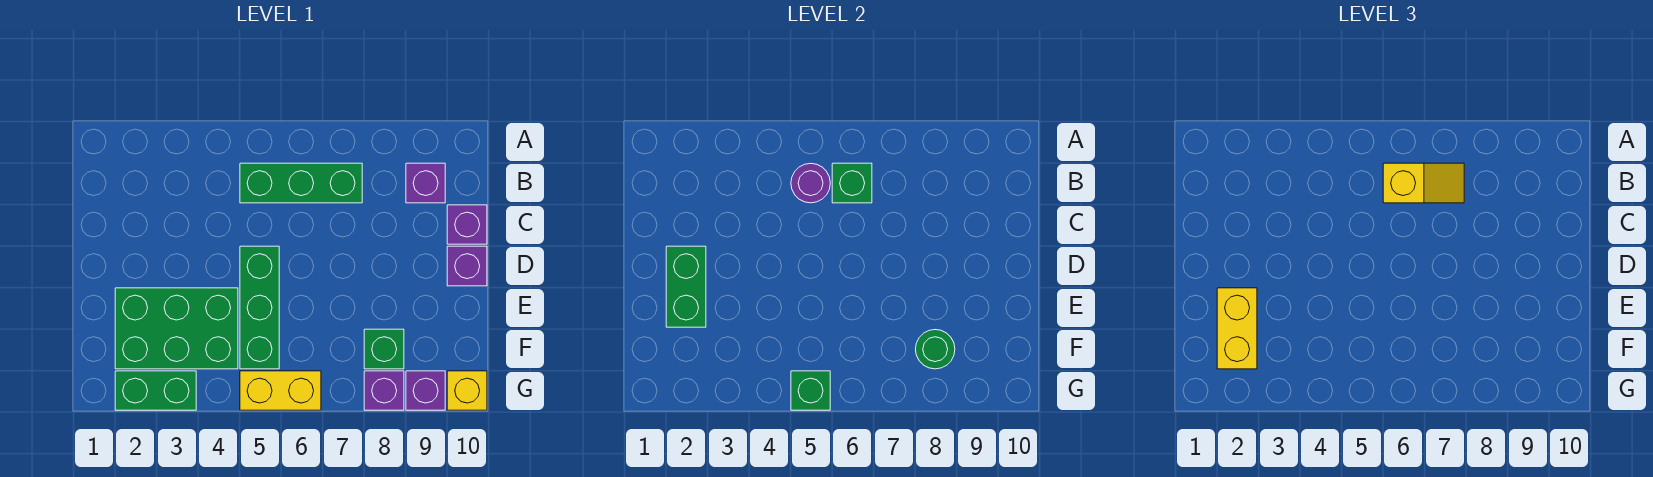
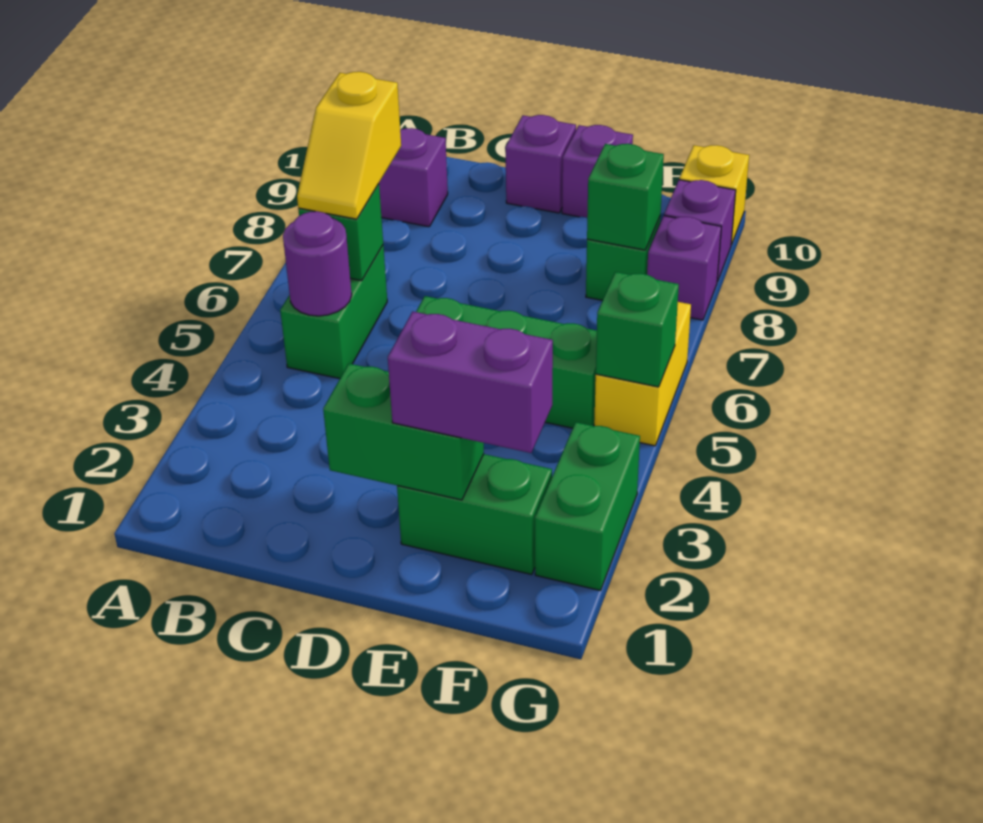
green 1x3 brick [240,163,362,203] -> green 1x2 brick [280,246,387,379]
yellow 1x2 slope [1383,163,1464,203] -> yellow 1x2 slope turned to [297,72,401,219]
purple 1x1 brick [447,205,487,244] -> purple 1x1 brick moved to [562,125,633,218]
green 2x3 brick [115,288,238,369] -> green 1x2 brick [397,454,552,575]
yellow 1x2 brick [1217,288,1257,369] -> purple 1x2 brick [388,312,553,453]
green 1x1 round brick [916,330,955,369] -> green 1x1 brick [587,144,664,250]

